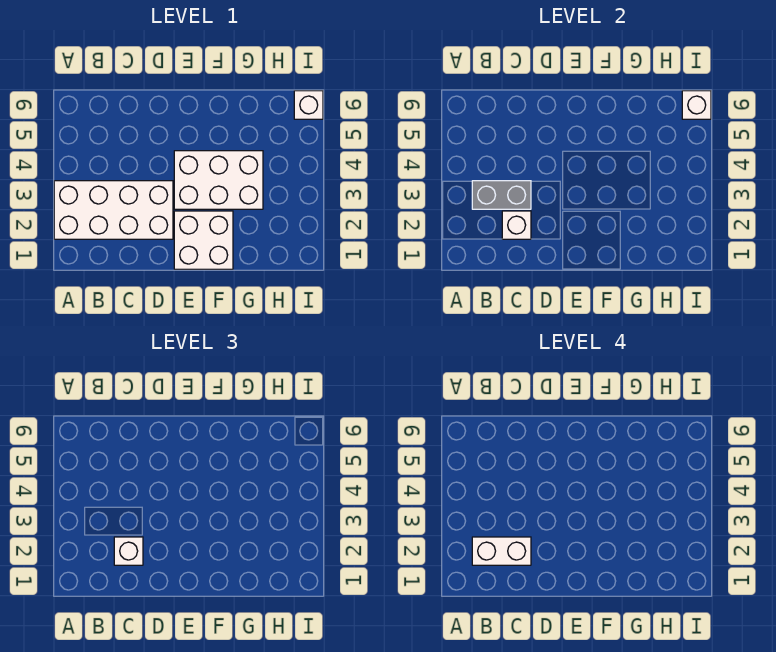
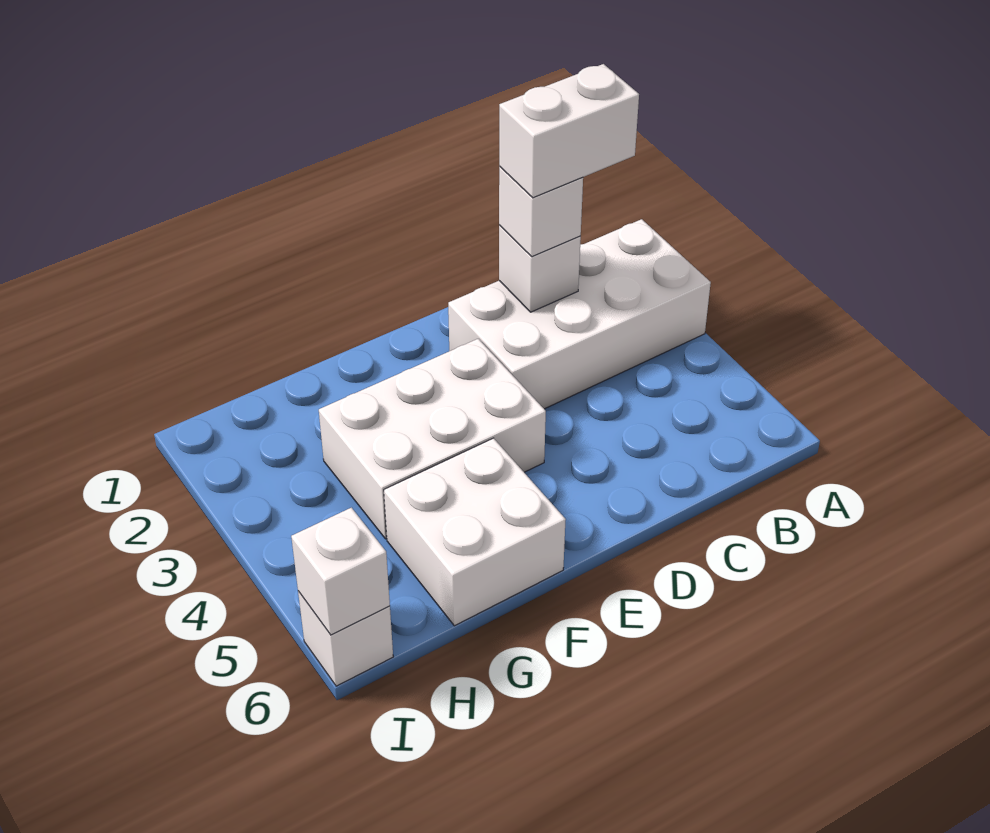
grey 1x2 brick [472,181,531,209] -> none
white 2x2 brick [174,211,233,269] -> white 2x2 brick moved to [384,438,566,626]

